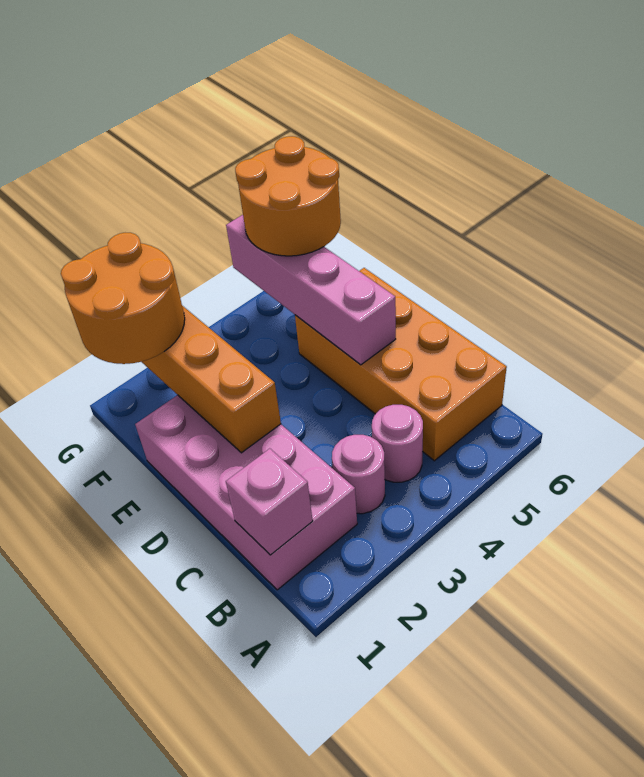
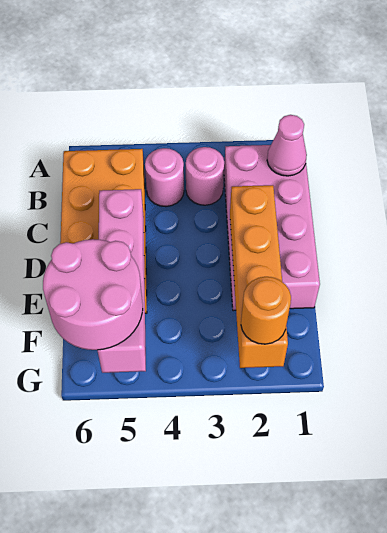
pink 1x1 brick [226,449,313,555] -> pink 1x1 cone [267,115,307,176]
orange 2x2 round brick [61,233,185,364] -> orange 1x1 round brick [241,277,291,344]
orange 2x2 round brick [235,136,341,256] -> pink 2x2 round brick [43,239,143,350]

